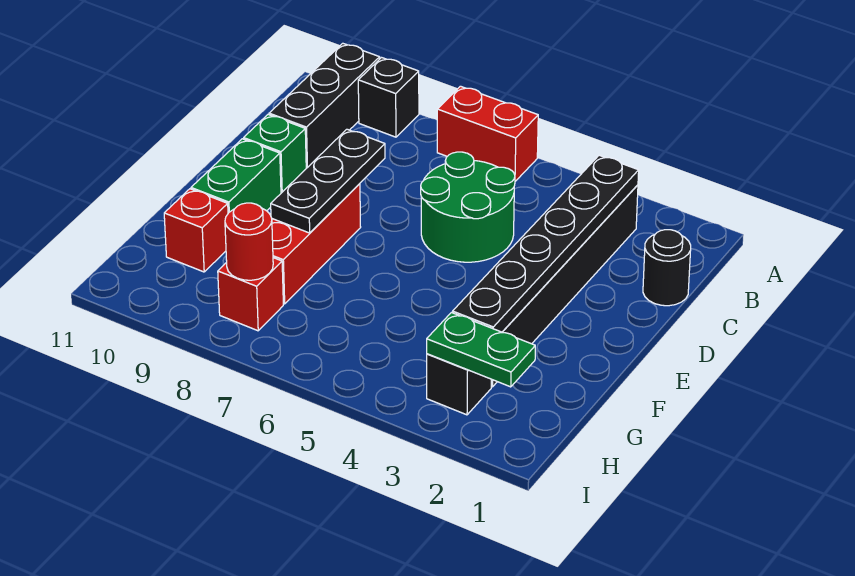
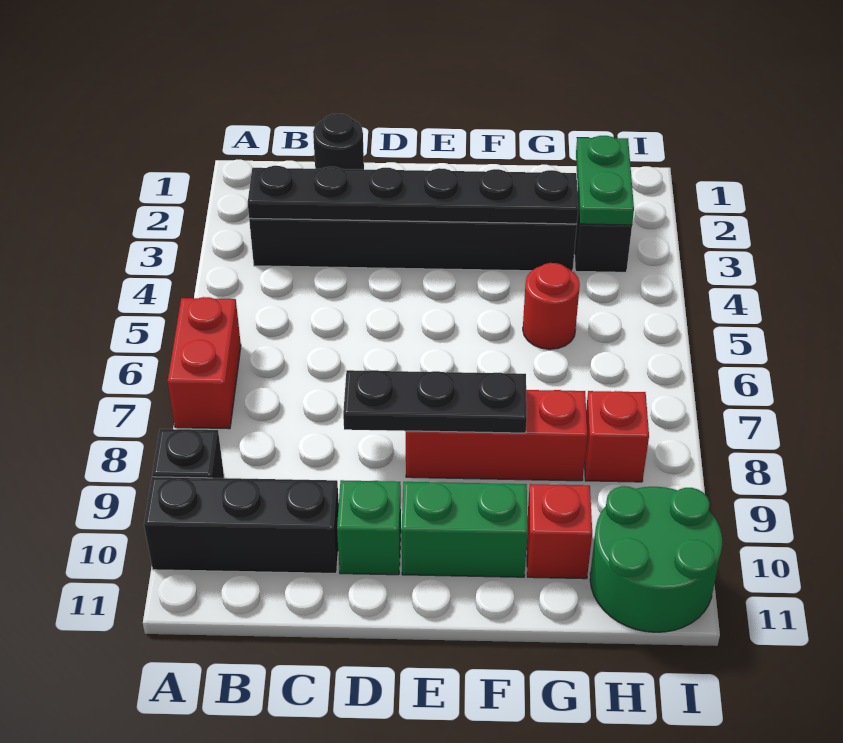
green 2x2 round brick [421,152,515,262] -> green 2x2 round brick moved to [590,486,722,632]
red 1x1 round brick [225,203,273,280] -> red 1x1 round brick moved to [523,263,580,349]

